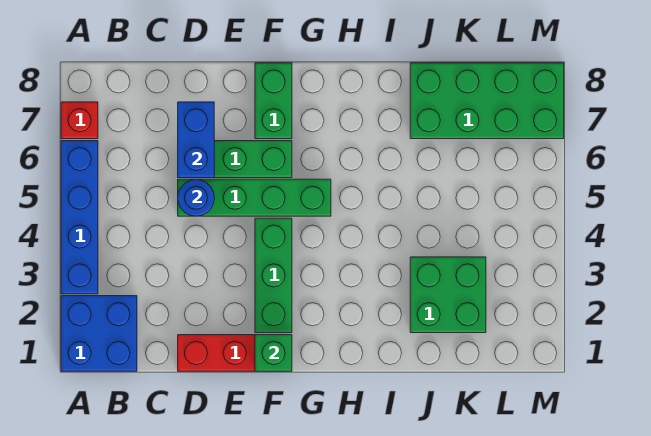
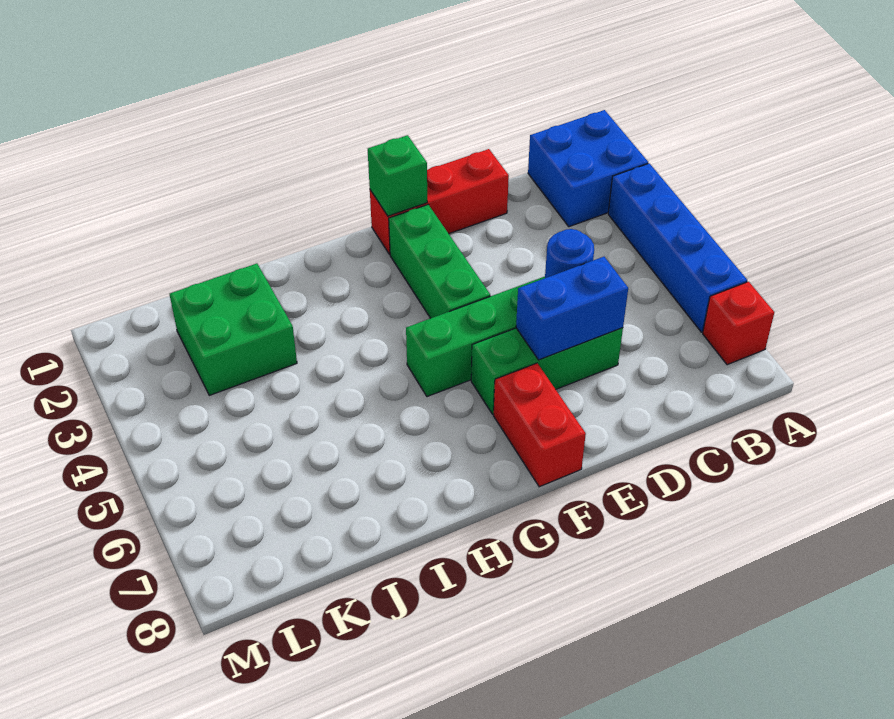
blue 1x2 brick [178,102,214,178] -> blue 1x2 brick turned to [516,257,628,360]
green 1x2 brick [255,63,292,139] -> red 1x2 brick [494,363,586,487]
green 2x4 brick [410,63,564,139] -> none

